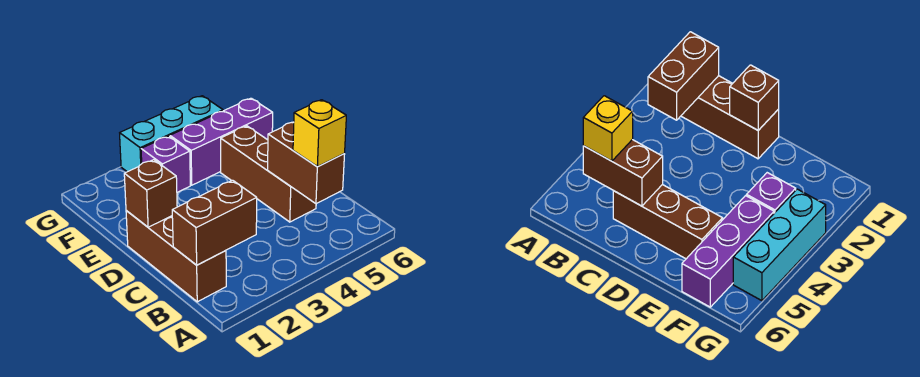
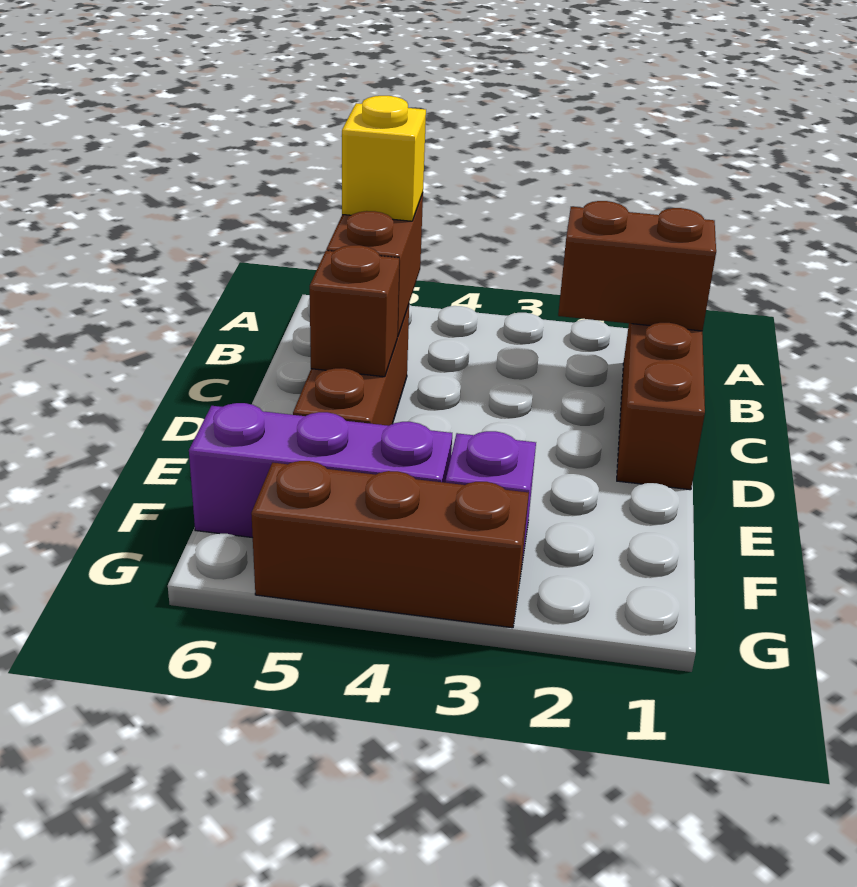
brown 1x1 brick [124,160,177,227] -> brown 1x1 brick moved to [310,245,399,377]
cyan 1x3 brick [120,96,223,172] -> brown 1x3 brick [251,461,529,628]

